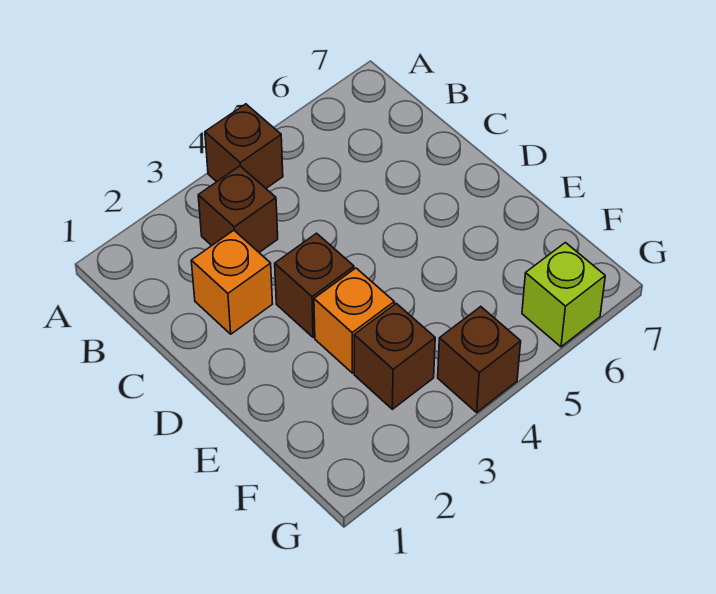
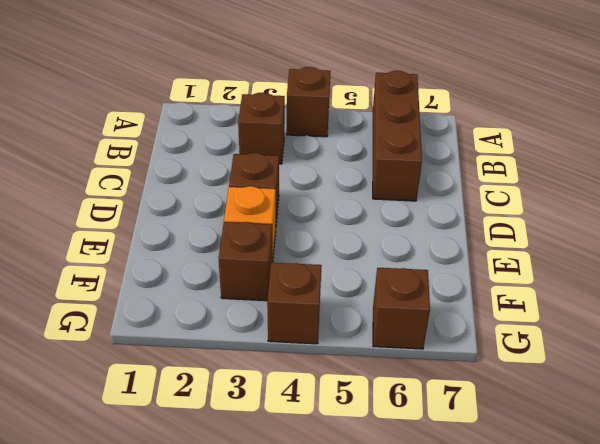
none -> brown 1x3 brick [373,71,422,201]
orange 1x1 brick [191,230,272,334] -> none
lime 1x1 brick [522,243,605,347] -> brown 1x1 brick [373,268,430,349]

